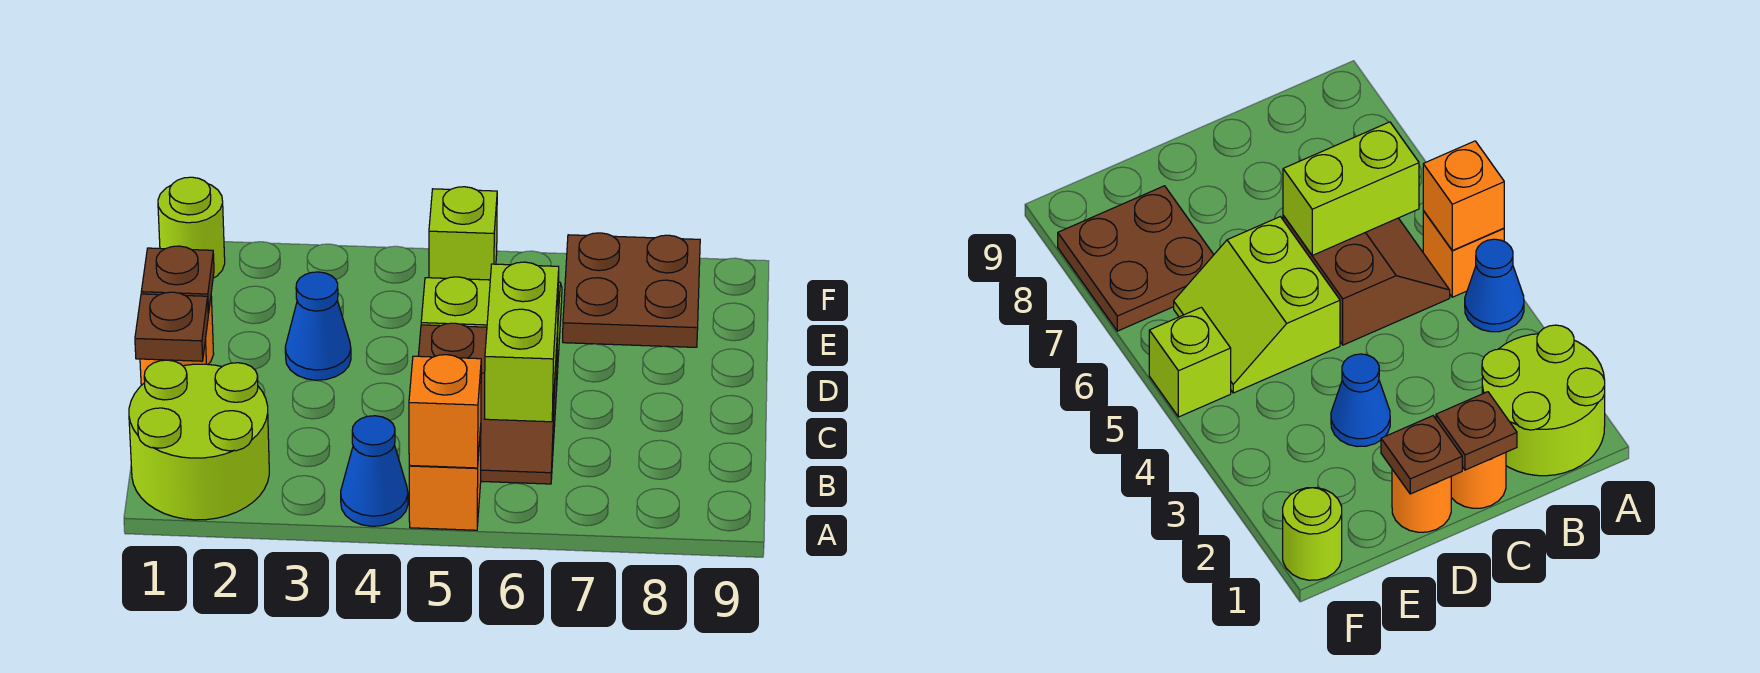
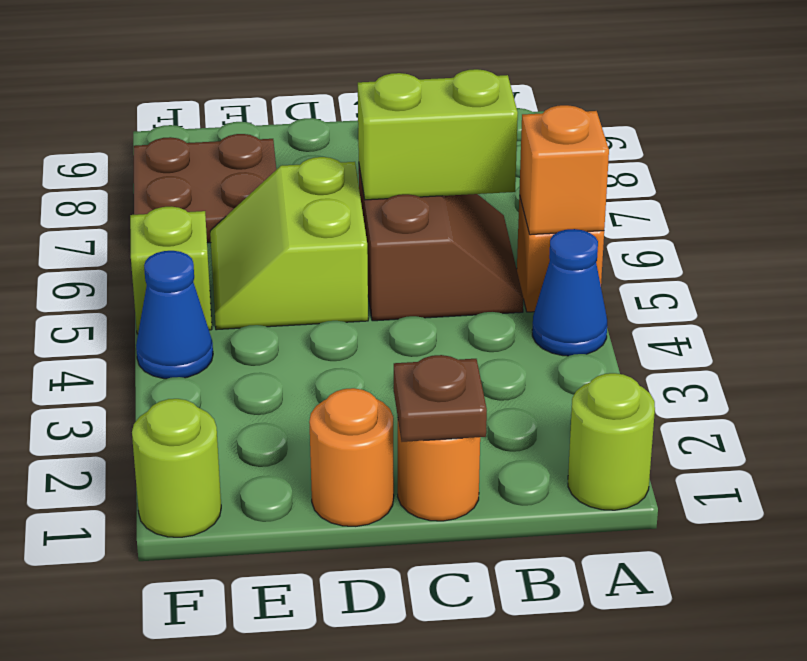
lime 2x2 round brick [129,360,269,520] -> lime 1x1 round brick [568,373,655,510]
brown 1x1 plate [141,246,214,314] -> none
blue 1x1 cone [285,272,351,380] -> blue 1x1 cone moved to [136,251,213,379]

